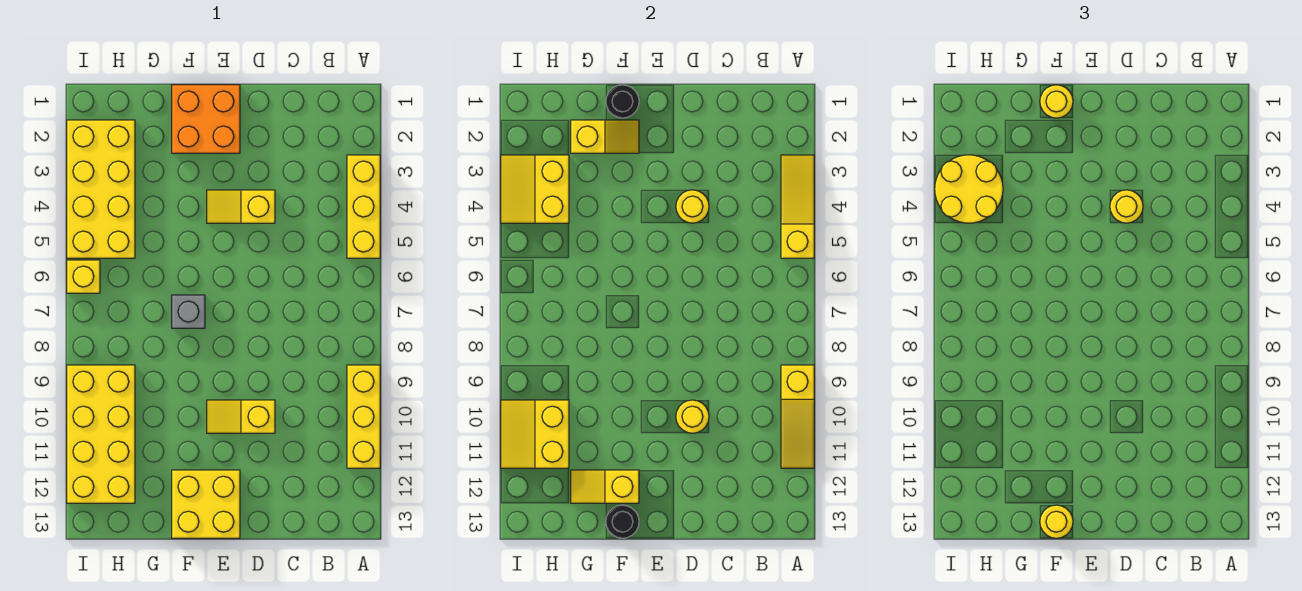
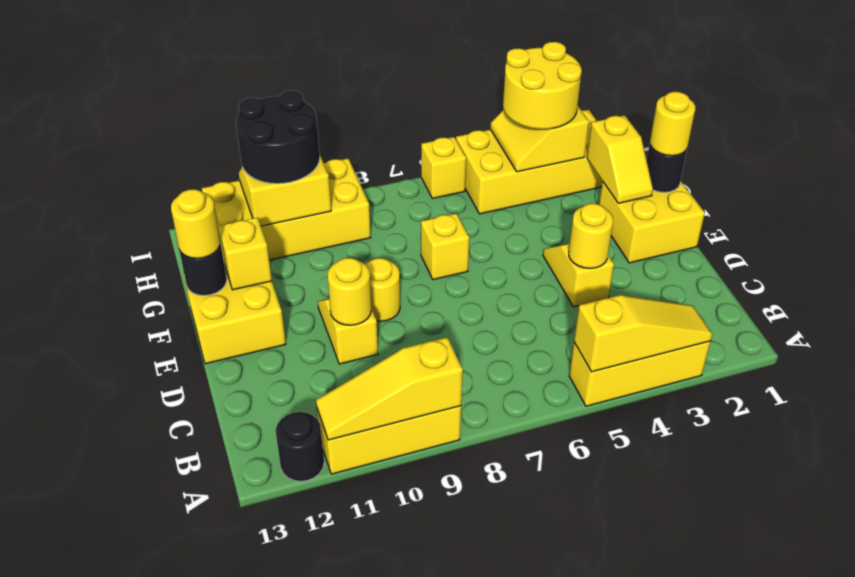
none -> black 1x1 round brick [276,412,324,481]
yellow 1x1 round brick [1110,190,1143,223] -> yellow 1x1 round brick moved to [365,258,400,321]
orange 2x2 brick [172,85,240,153] -> yellow 2x2 brick [599,181,705,263]
grey 1x1 brick [172,295,205,328] -> yellow 1x1 brick [421,213,469,280]
yellow 2x2 slope [501,155,569,223] -> yellow 2x2 slope turned to [490,106,589,172]
none -> black 2x2 round brick [236,91,320,184]

